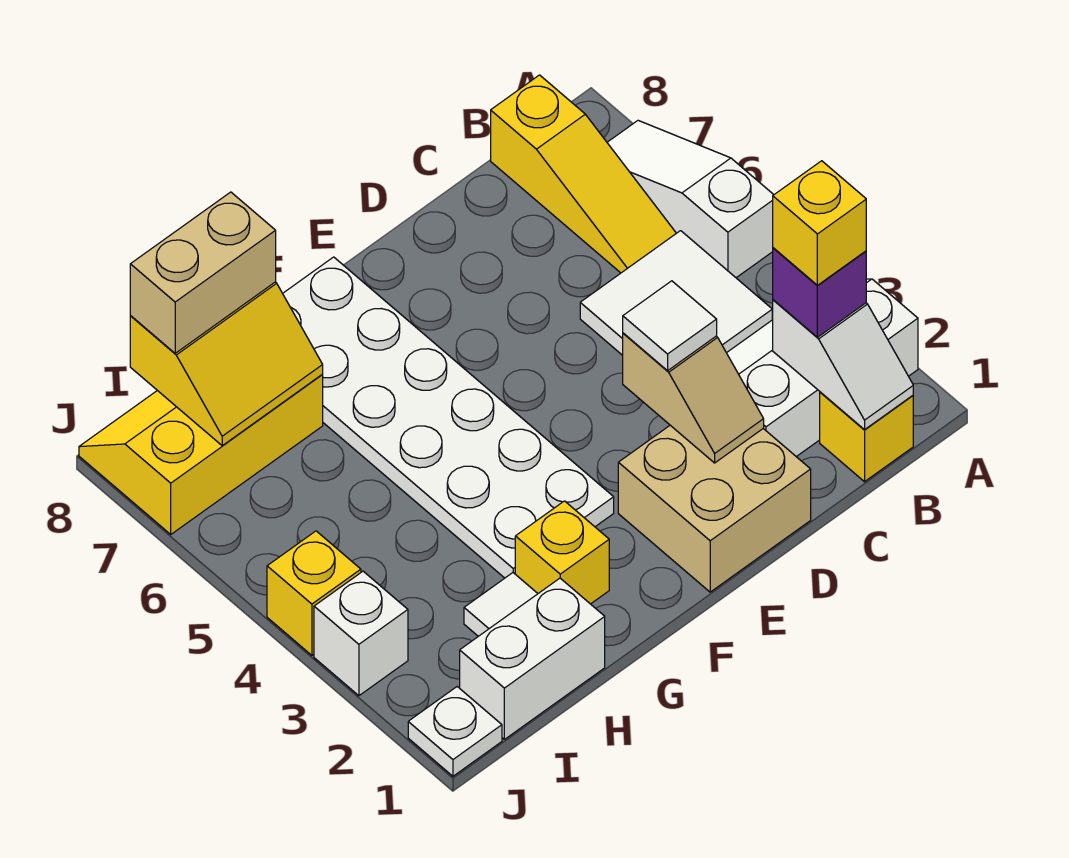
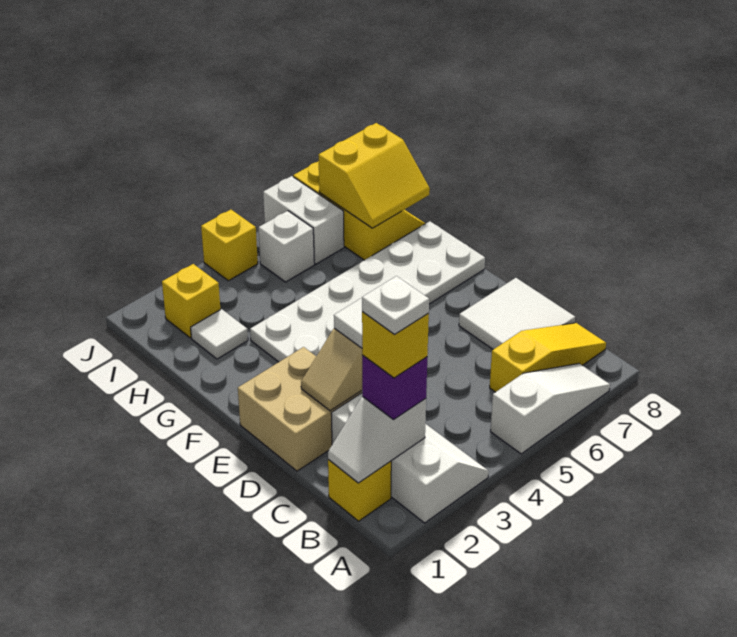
white 2x2 tile [580,231,772,355] -> white 2x2 tile moved to [459,278,575,349]
yellow 1x3 slope [491,75,676,273] -> yellow 1x3 slope turned to [490,323,606,392]
yellow 1x1 brick [515,501,609,604] -> yellow 1x1 brick moved to [162,264,220,338]
white 1x2 brick [460,578,605,739] -> white 1x2 brick moved to [263,176,344,264]
yellow 2x2 slope [130,282,323,446] -> yellow 2x2 slope turned to [319,123,430,228]
tan 1x2 brick [130,192,276,353] -> none
white 1x1 plate [408,687,502,776] -> white 1x1 plate moved to [362,276,429,335]
white 1x1 brick [314,571,408,696] -> white 1x1 brick moved to [259,211,314,282]

